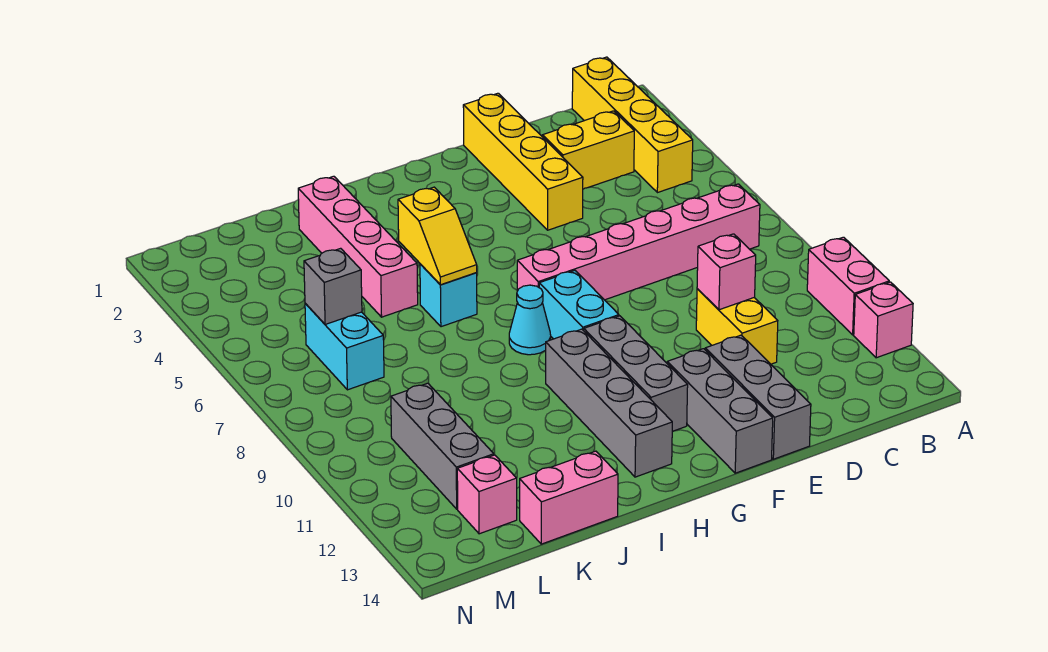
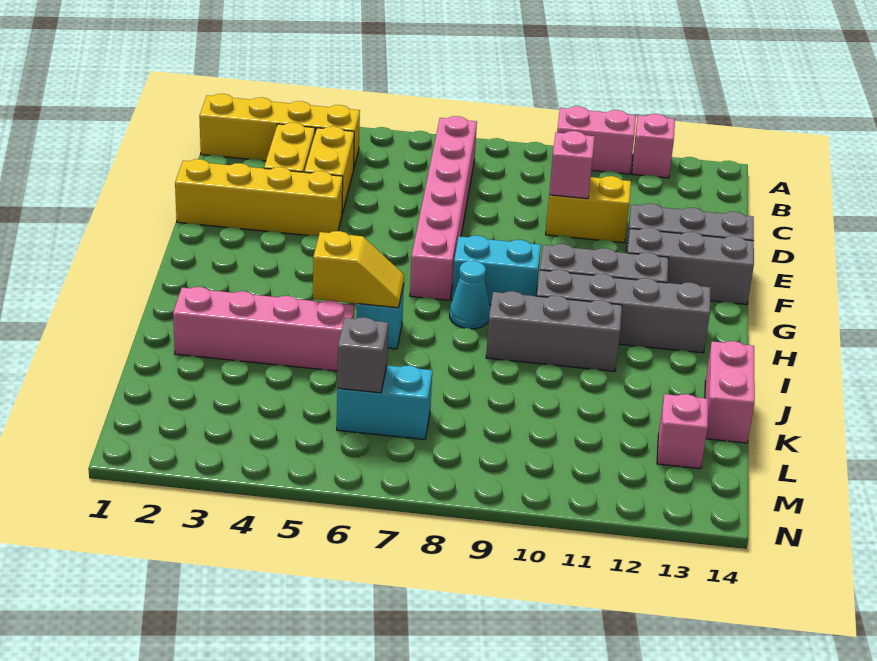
none -> yellow 1x2 brick [304,126,354,214]
grey 1x3 brick [391,383,494,509] -> grey 1x3 brick moved to [486,291,622,371]

